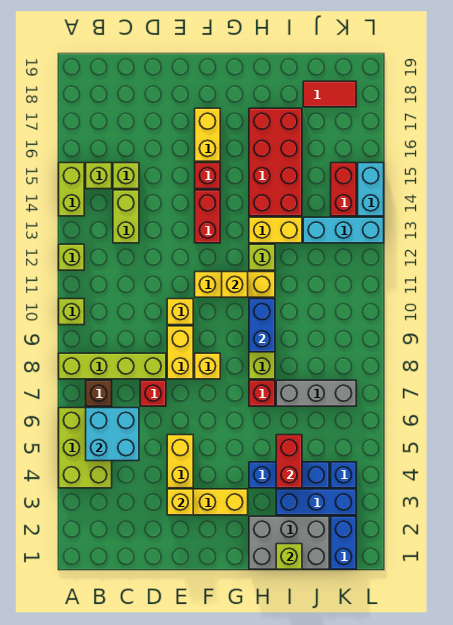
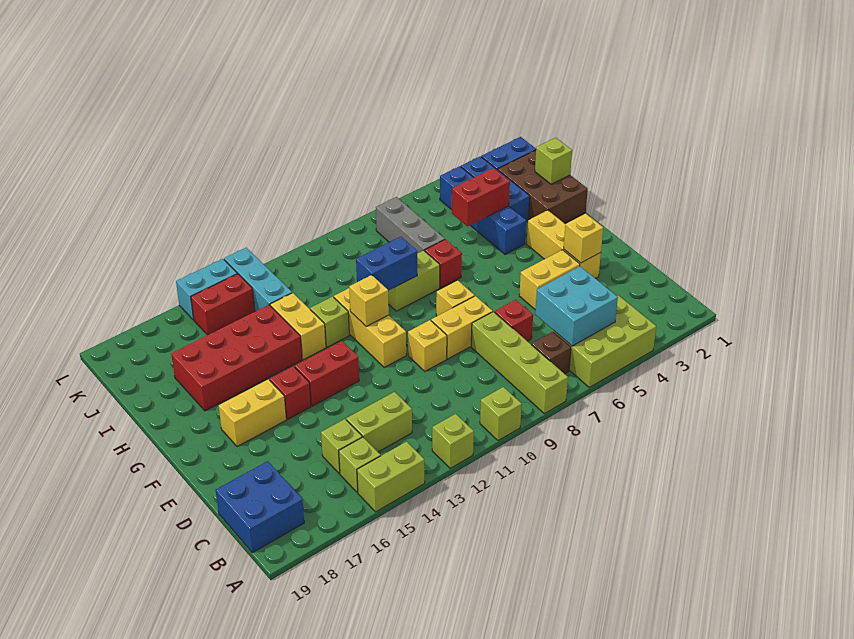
none -> blue 2x2 brick [216,461,304,553]
grey 2x3 brick [249,516,329,569] -> brown 2x3 brick [498,150,588,223]
red 1x2 tile [303,81,356,107] -> none

